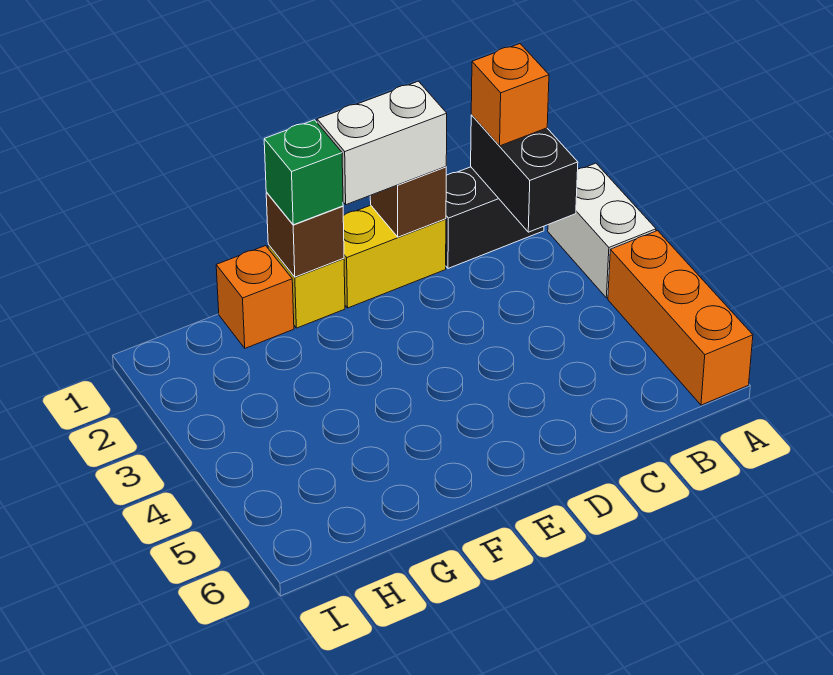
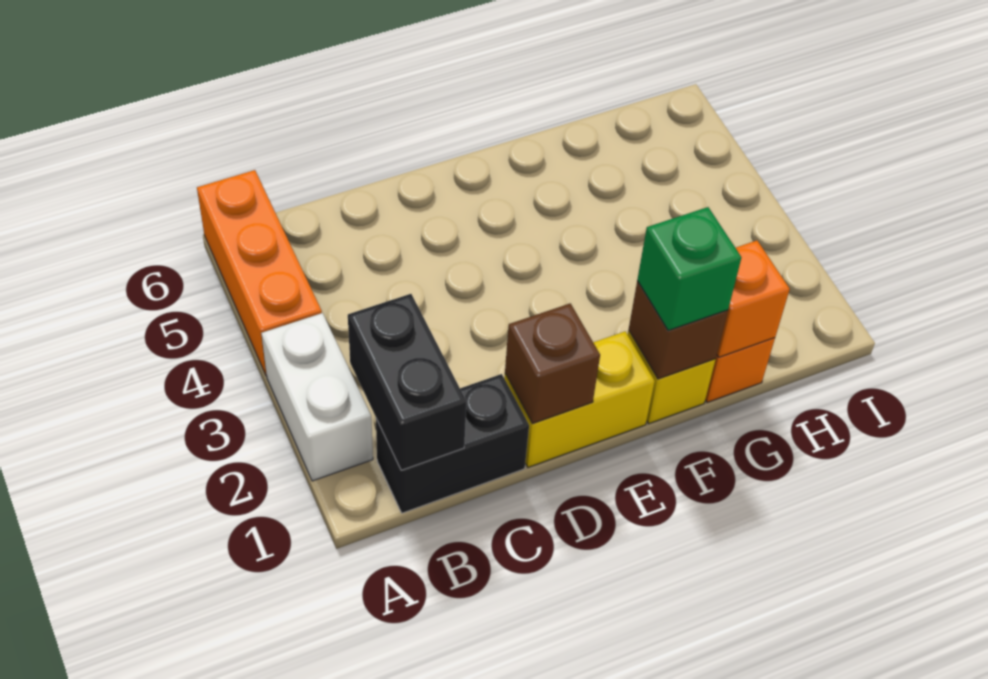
orange 1x1 brick [471,44,549,146] -> orange 1x1 brick moved to [717,241,790,357]
white 1x2 brick [317,81,447,205] -> none

